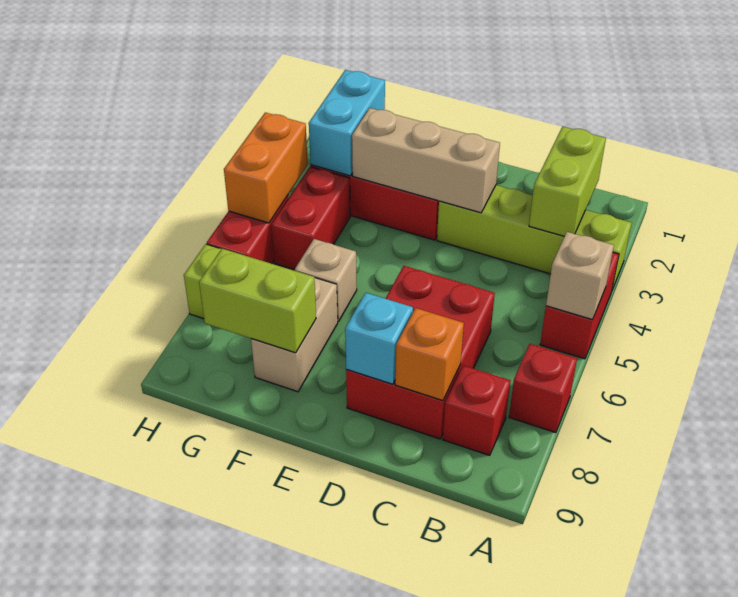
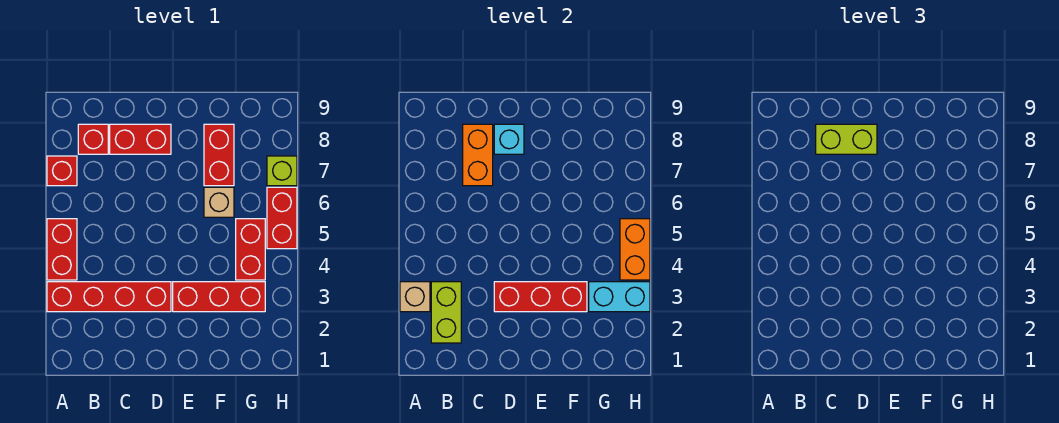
lime 1x4 brick [437,185,631,289] -> red 1x4 brick [47,282,171,312]
tan 1x1 brick [546,232,614,320] -> tan 1x1 brick moved to [400,282,430,312]
red 2x3 brick [346,266,495,439] -> red 1x2 brick [110,124,171,154]
orange 1x1 brick [395,308,464,401] -> orange 1x2 brick [463,124,493,186]
tan 1x3 brick [352,108,500,213] -> red 1x3 brick [494,282,587,312]
tan 1x2 brick [251,278,338,392] -> red 1x2 brick [204,124,234,186]
lime 1x2 brick [199,249,316,353] -> lime 1x2 brick moved to [816,124,877,154]
cyan 1x2 brick [309,70,385,176] -> cyan 1x2 brick turned to [589,282,650,312]

